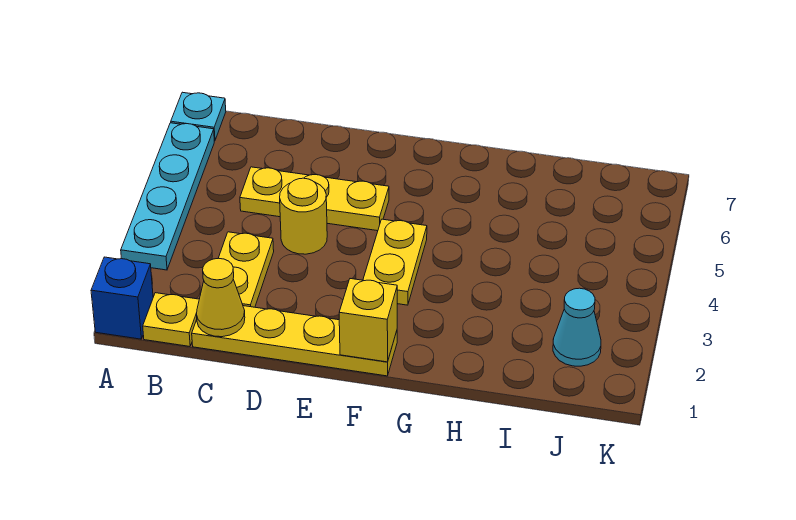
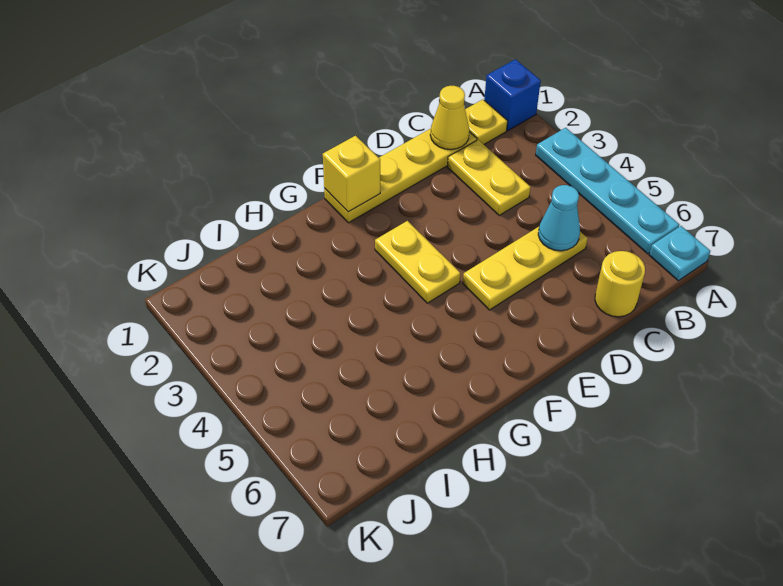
yellow 1x1 round brick [280,178,327,254] -> yellow 1x1 round brick moved to [595,251,645,317]
cyan 1x1 cone [553,288,601,366] -> cyan 1x1 cone moved to [538,185,580,251]

